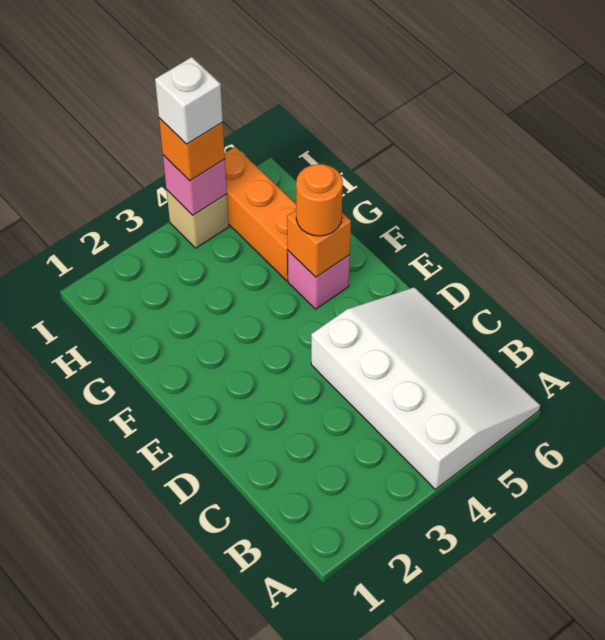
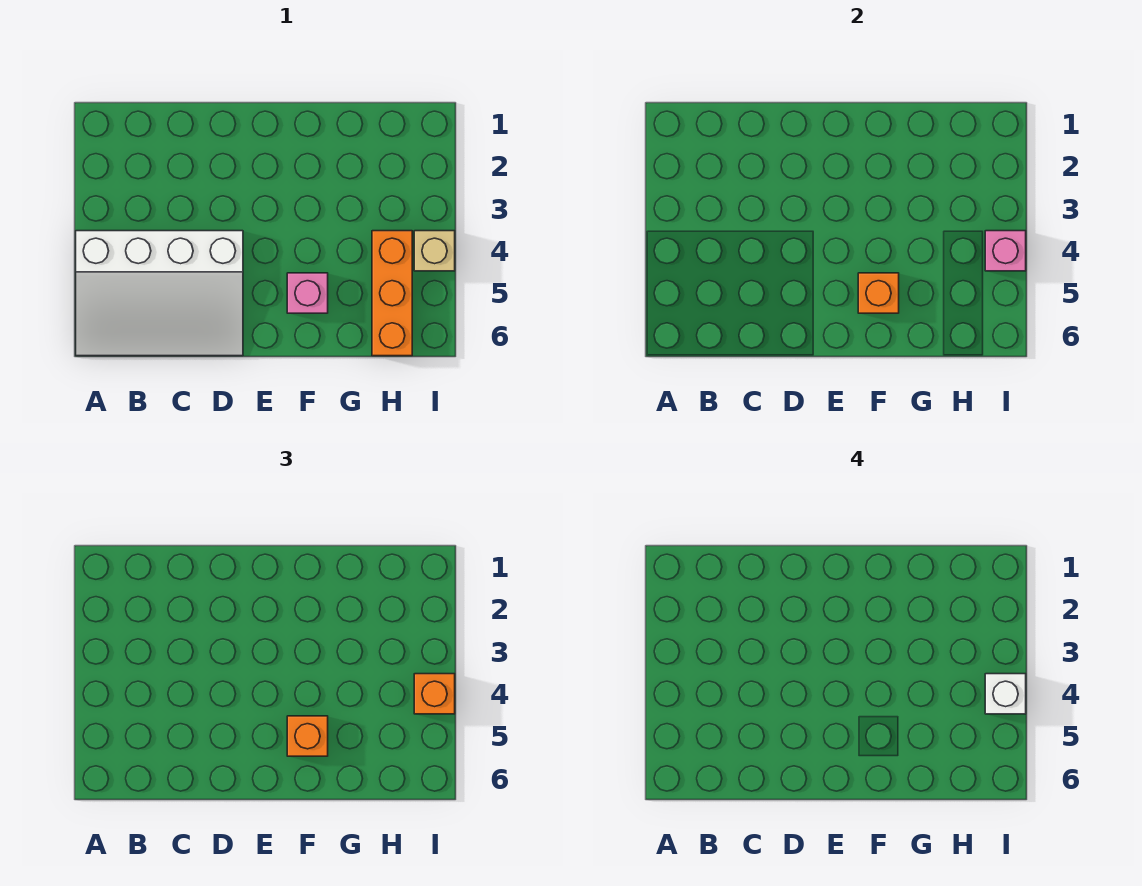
orange 1x1 round brick [296,164,343,236] -> orange 1x1 brick [287,716,328,756]
orange 1x3 brick [225,147,296,281] -> orange 1x3 brick turned to [372,231,412,356]

